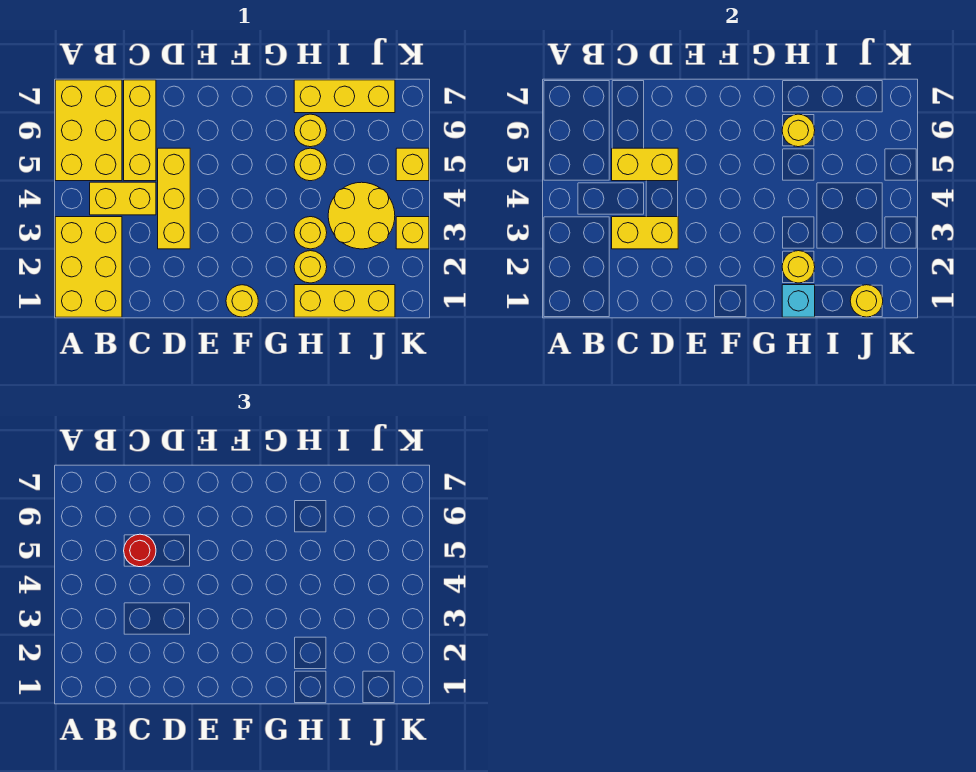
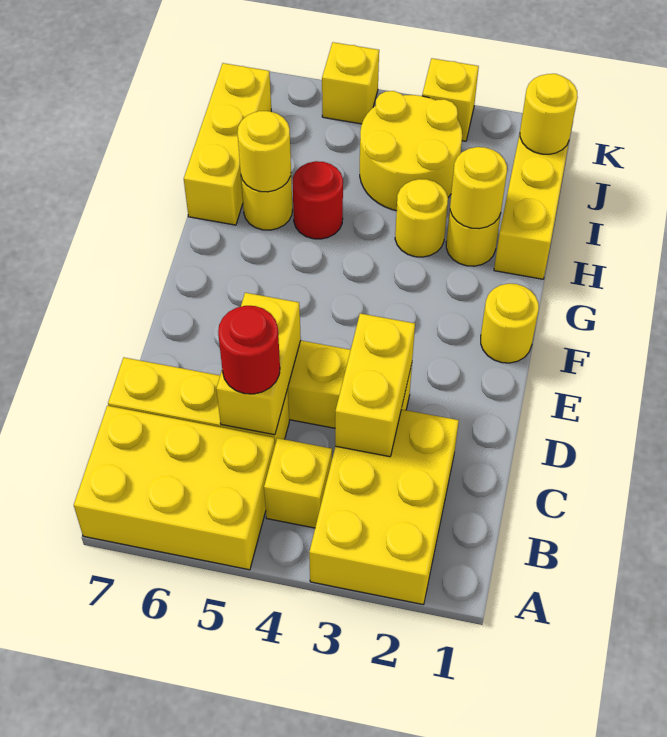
yellow 2x3 brick [55,217,122,317] -> yellow 2x3 brick turned to [309,409,459,605]
yellow 1x2 brick [90,182,156,215] -> yellow 1x1 brick [264,438,332,528]
cyan 1x1 brick [782,285,815,317] -> none
yellow 1x1 round brick [294,148,327,181] -> red 1x1 round brick [292,161,343,239]

